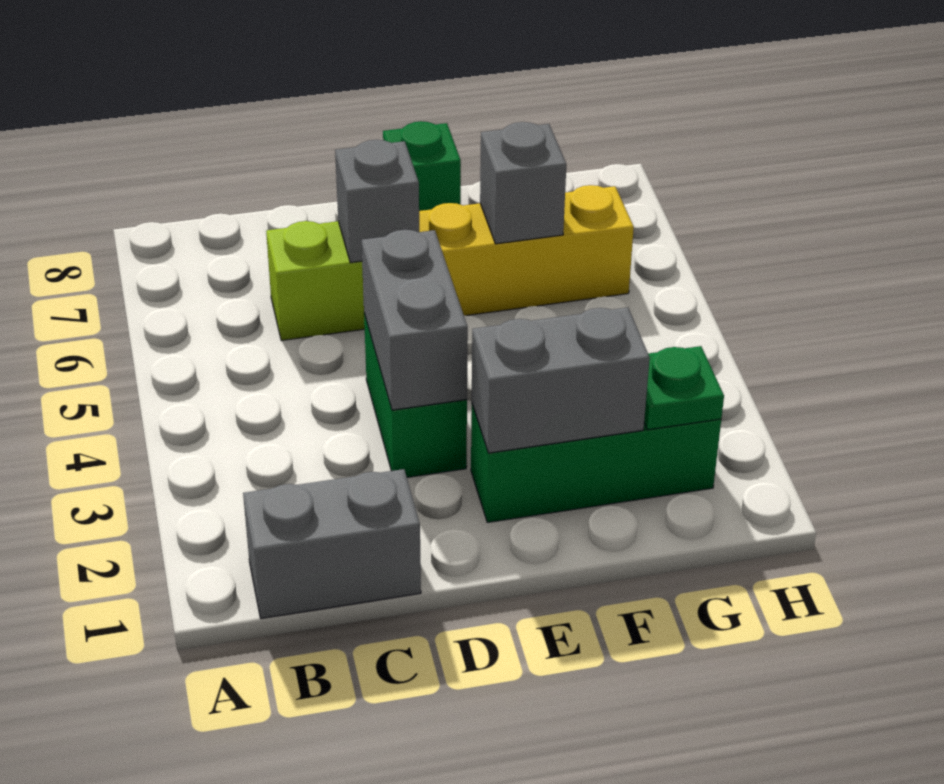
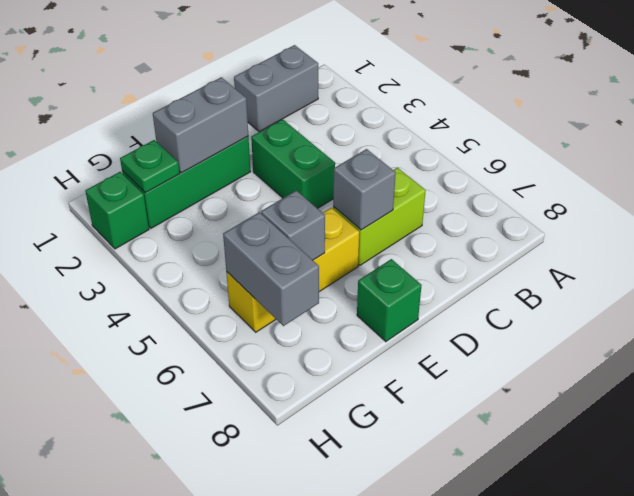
grey 1x2 brick [362,230,468,410] -> grey 1x2 brick moved to [223,212,319,326]
none -> green 1x1 brick [85,172,149,249]

